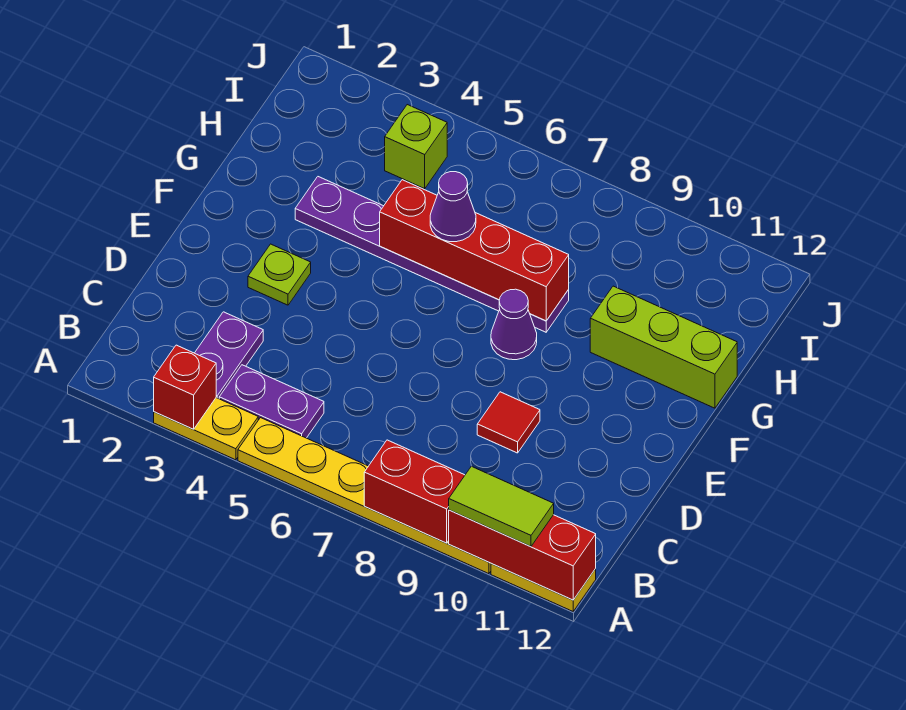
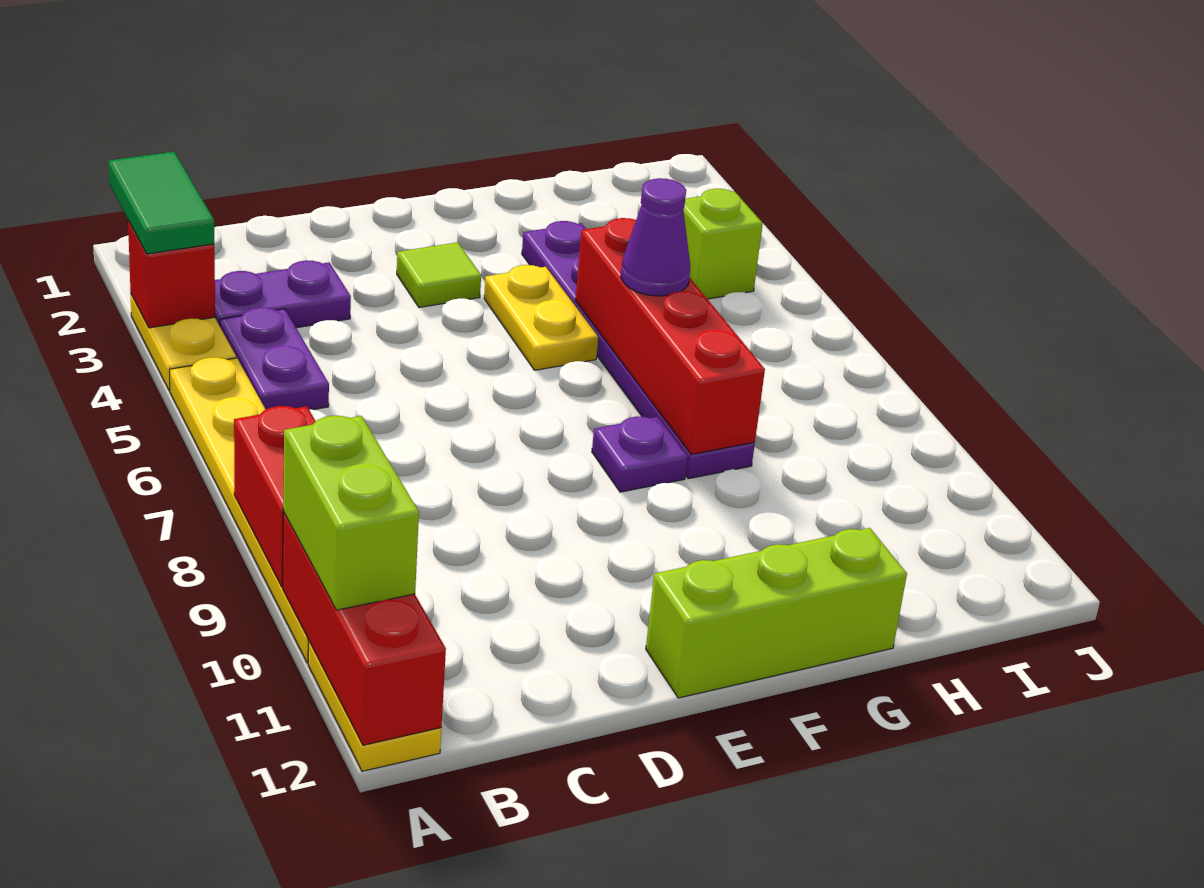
none -> green 1x2 tile [109,152,214,254]
lime 1x2 tile [449,466,554,547] -> lime 1x2 brick [283,416,419,610]
red 1x1 tile [477,392,540,453] -> none
lime 1x1 plate [248,244,311,305] -> lime 1x1 tile [397,242,481,308]
none -> yellow 1x2 plate [484,265,598,370]
purple 1x1 cone [491,289,537,360] -> purple 1x1 plate [592,416,688,492]
lime 1x3 brick [590,286,737,408] -> lime 1x3 brick turned to [646,528,907,698]

